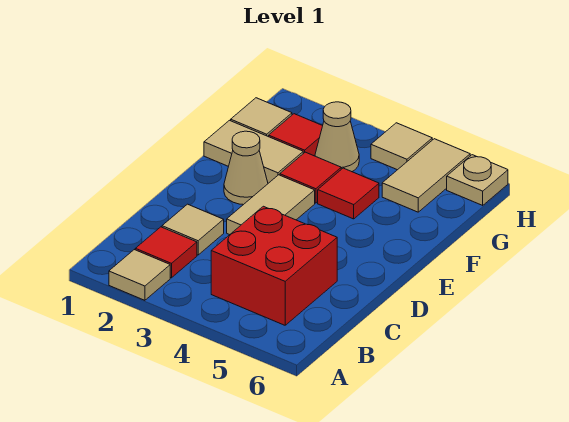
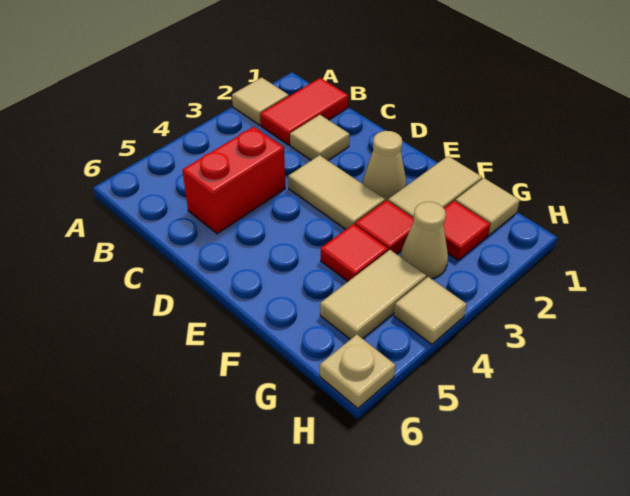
red 1x1 tile [135,227,197,278] -> red 1x2 tile [260,78,348,145]
red 2x2 brick [211,206,337,325] -> red 1x2 brick [182,127,285,234]
tan 1x2 tile [382,139,470,212] -> tan 1x2 tile turned to [320,250,426,339]

